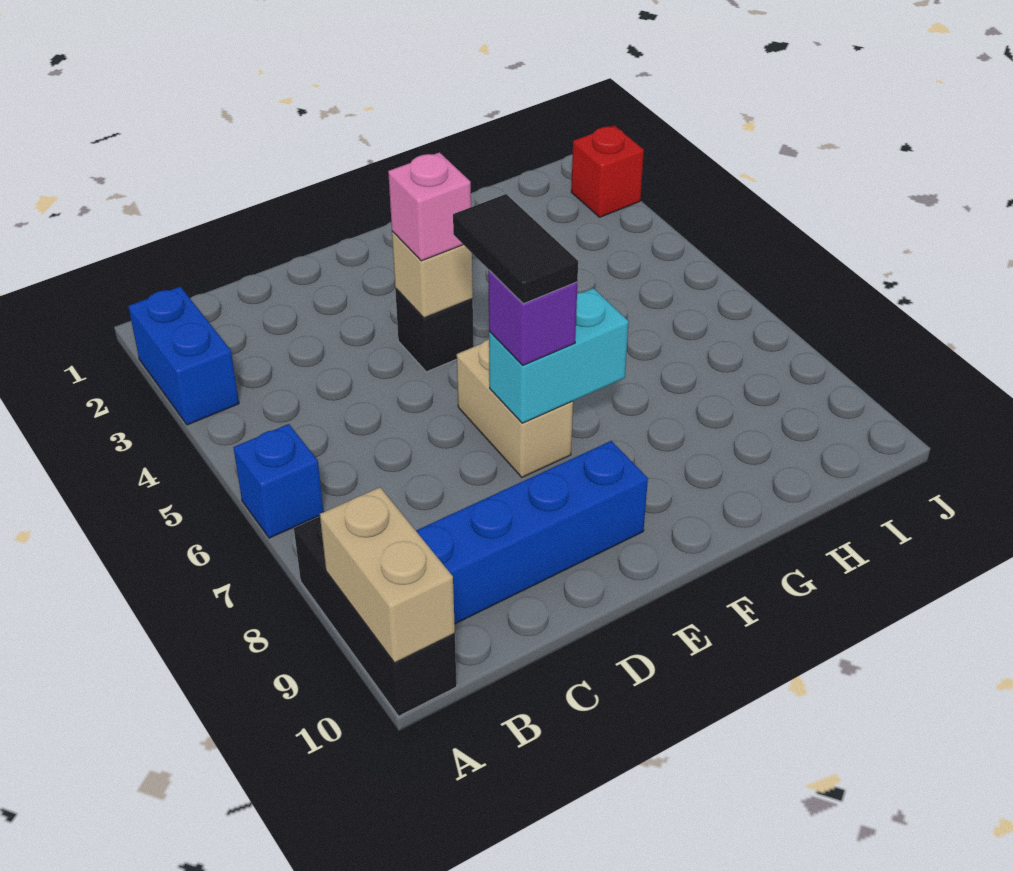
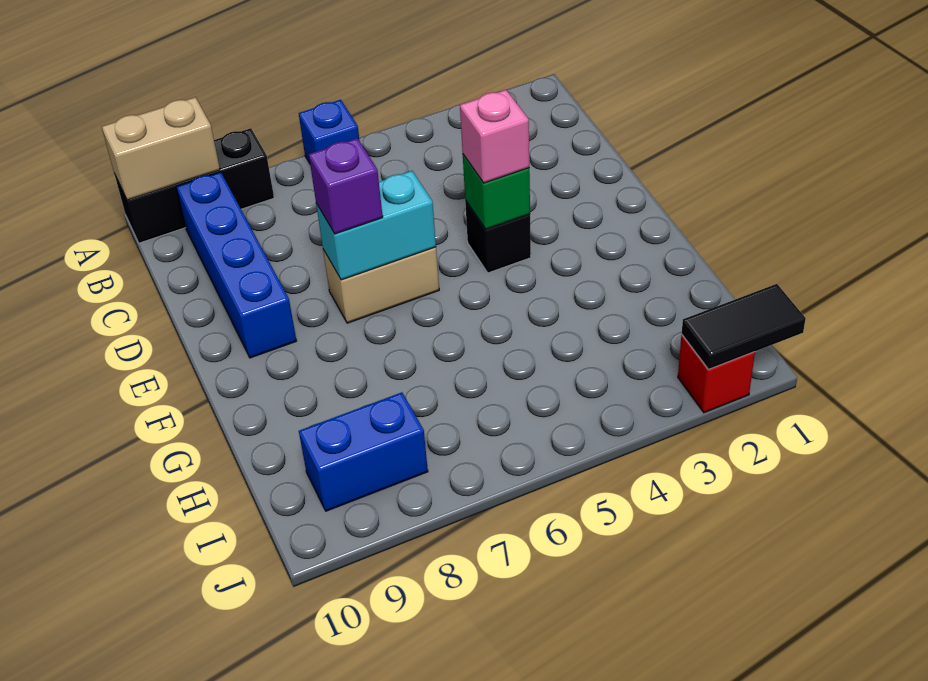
blue 1x2 brick [128,287,239,425] -> blue 1x2 brick moved to [299,392,428,511]
tan 1x1 brick [392,231,473,318] -> green 1x1 brick [463,155,530,229]
black 1x2 tile [453,194,578,304] -> black 1x2 tile moved to [682,284,806,369]
cyan 1x2 brick [489,288,629,423] -> cyan 1x2 brick turned to [316,171,436,280]

